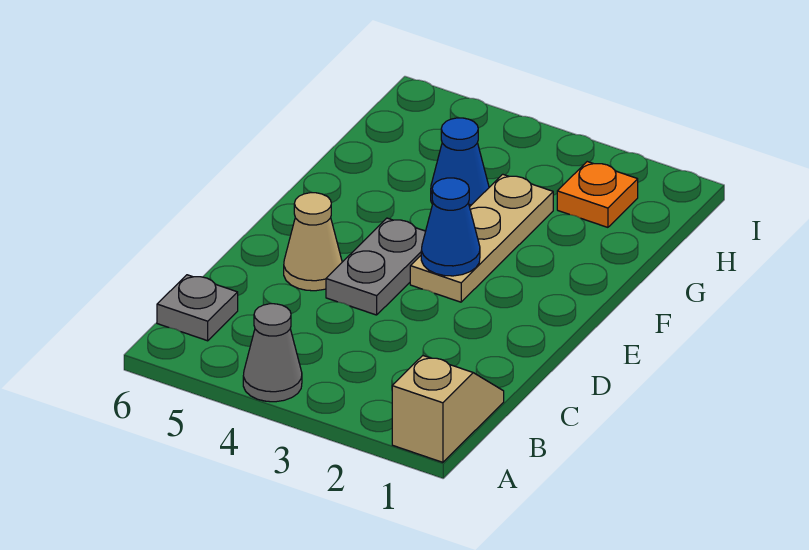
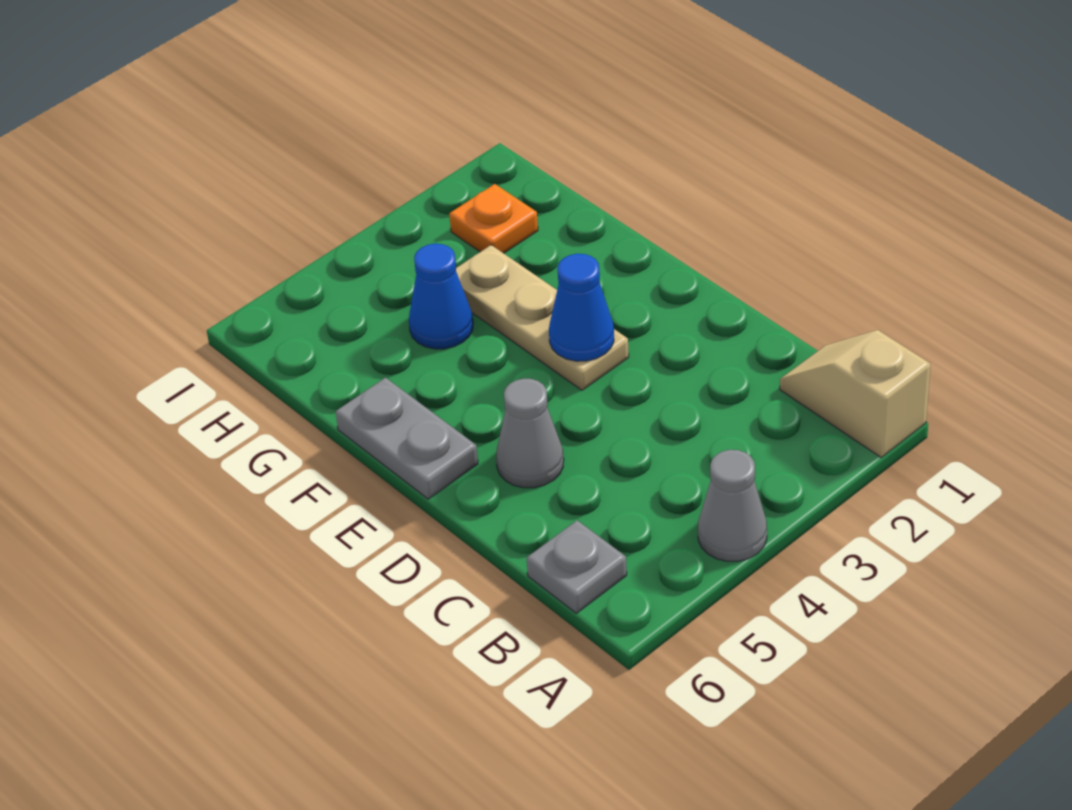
grey 1x2 plate [326,218,426,315] -> grey 1x2 plate moved to [336,378,478,499]
tan 1x1 cone [284,193,342,291] -> grey 1x1 cone [496,379,564,488]

